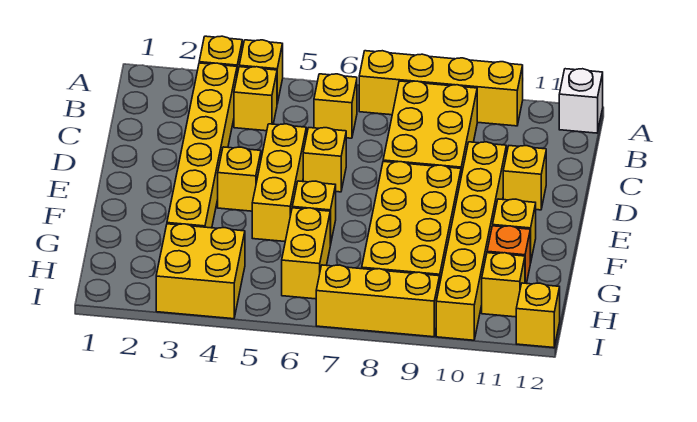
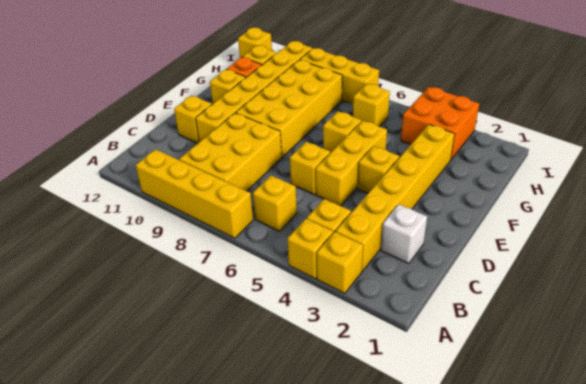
white 1x1 brick [559,69,603,133] -> white 1x1 brick moved to [381,204,427,264]
yellow 1x2 brick [282,208,330,299] -> yellow 1x1 brick [353,84,390,127]
yellow 2x2 brick [156,224,245,319] -> orange 2x2 brick [401,87,479,159]

